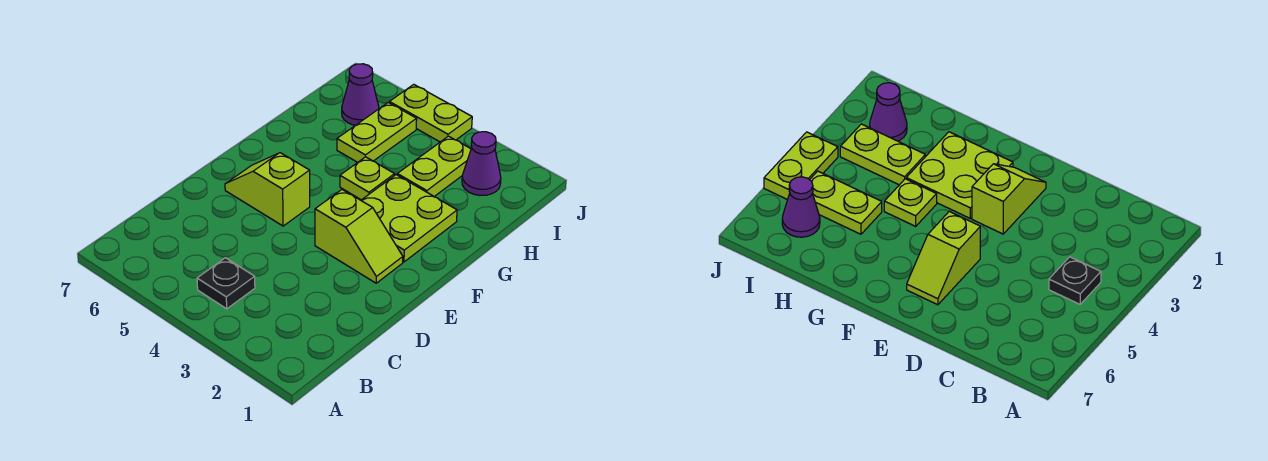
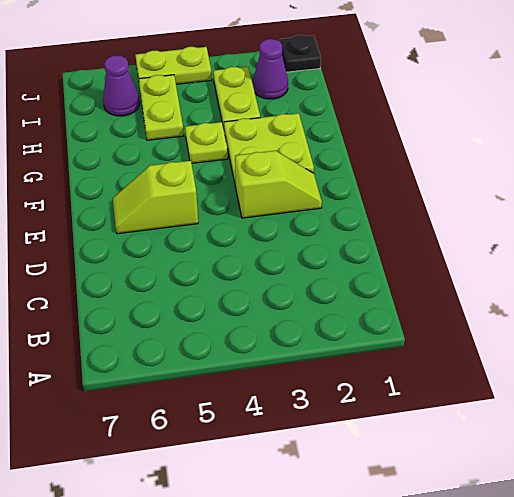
black 1x1 plate [197,258,255,309] -> black 1x1 plate moved to [280,35,321,72]

